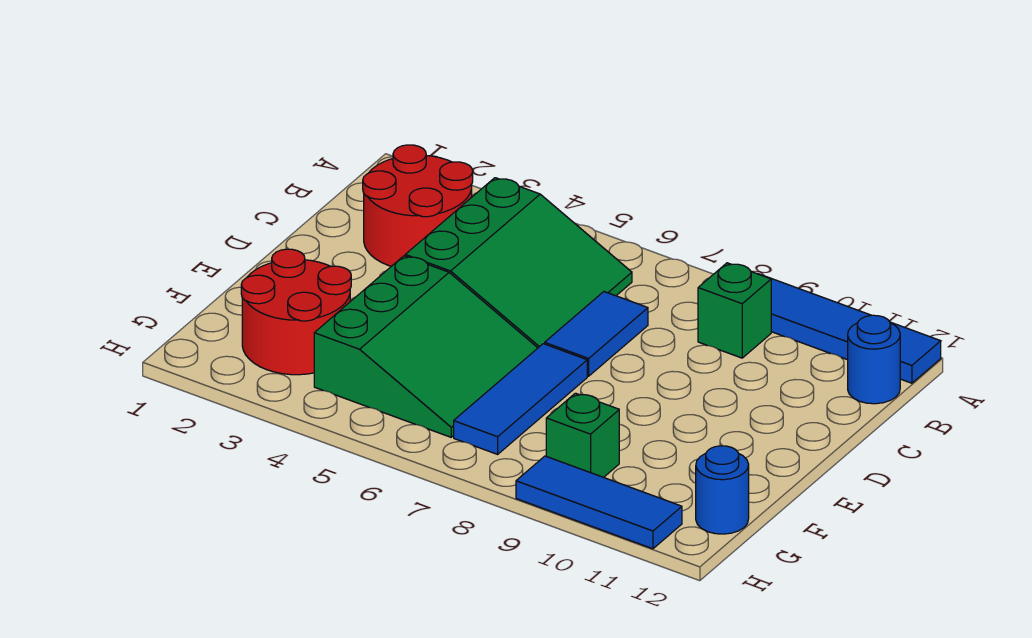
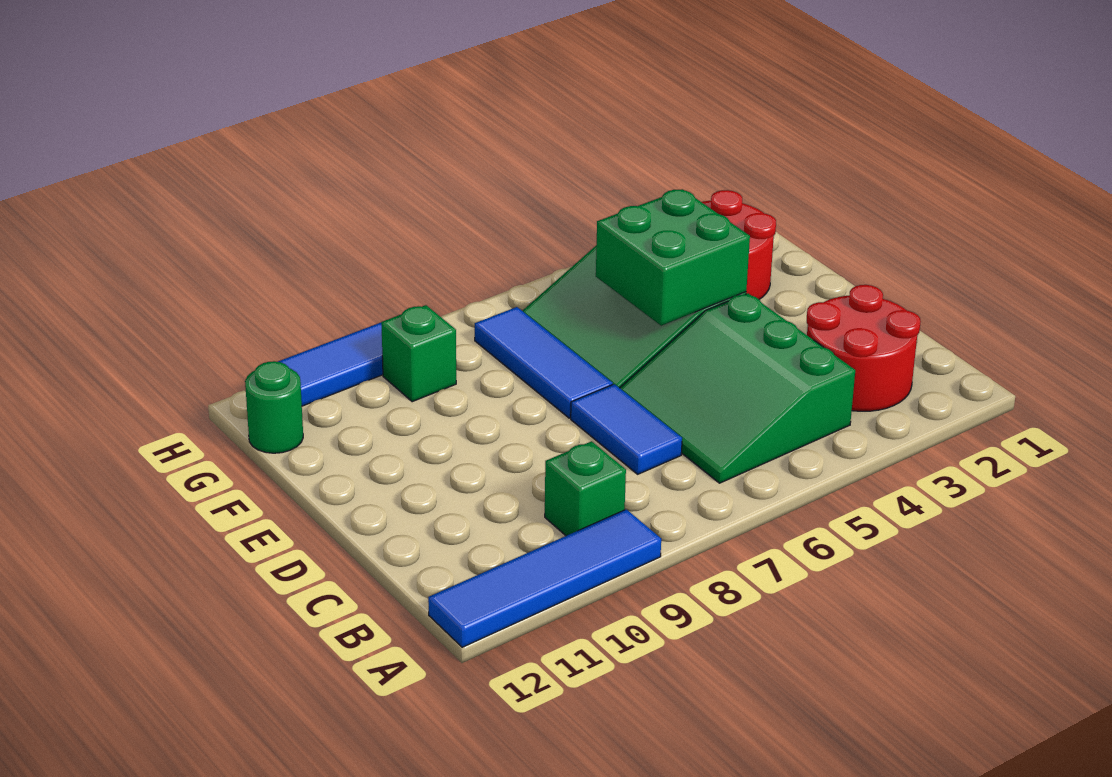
blue 1x1 round brick [848,315,900,404] -> none
none -> green 2x2 brick [596,189,750,326]
blue 1x1 round brick [696,446,749,534] -> green 1x1 round brick [245,361,303,453]

